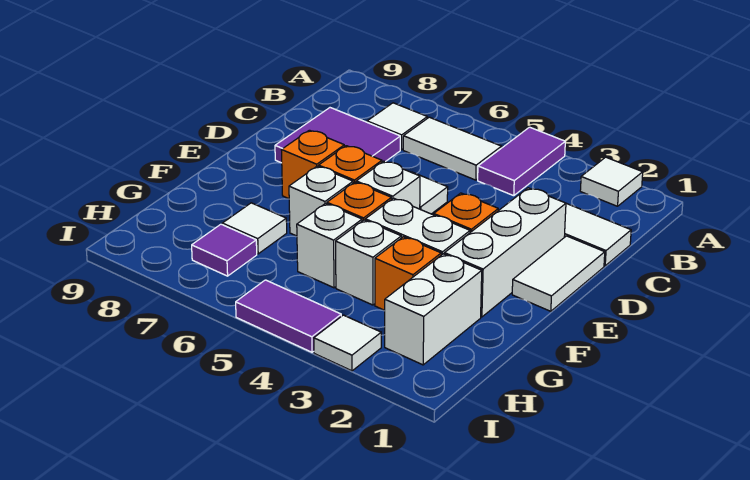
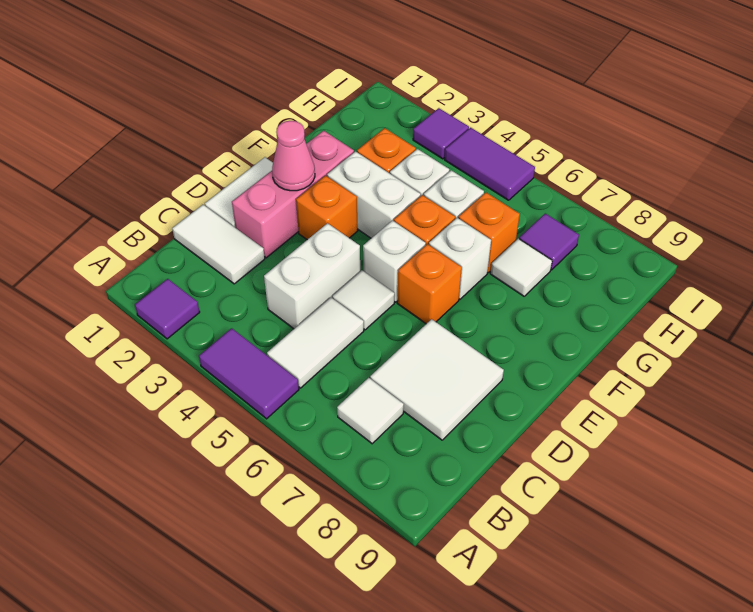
white 1x1 tile [580,157,643,206] -> purple 1x1 tile [135,279,200,339]
purple 1x2 tile [478,127,565,196] -> purple 1x2 tile turned to [199,328,299,419]
white 1x2 tile [403,117,502,180] -> white 1x2 tile turned to [267,297,364,388]
purple 2x2 tile [275,108,400,163] -> white 2x2 tile [370,319,504,440]
white 1x3 brick [445,188,566,317] -> pink 1x3 brick [232,131,354,258]
none -> pink 1x1 cone [272,121,315,191]
orange 1x1 brick [282,130,344,199] -> orange 1x1 brick moved to [458,192,520,273]
white 1x2 brick [385,254,482,365] -> white 1x2 brick moved to [264,223,360,329]
white 1x1 tile [314,315,381,371] -> purple 1x1 tile [413,108,469,159]

